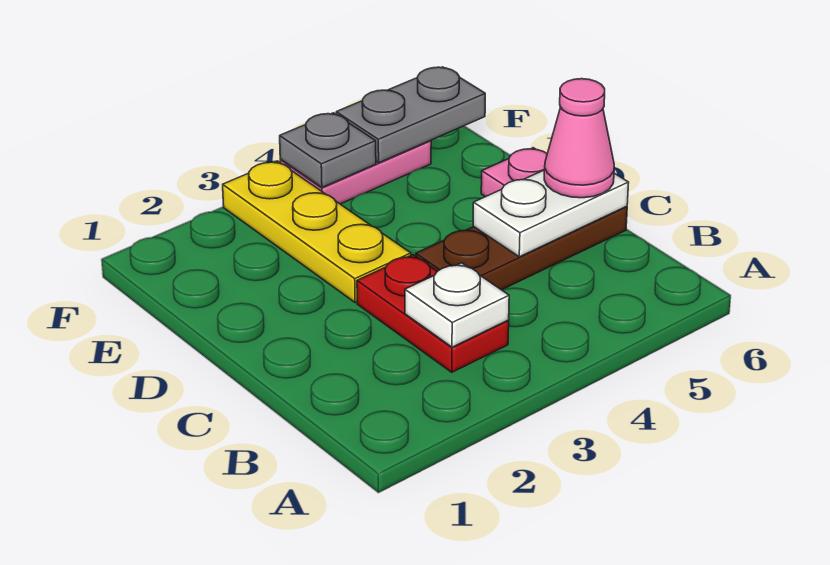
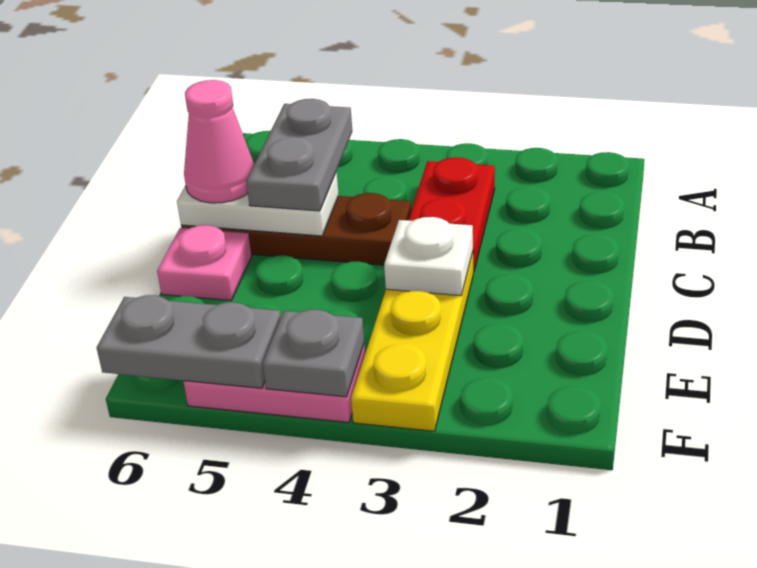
white 1x1 plate [405,263,509,347] -> white 1x1 plate moved to [384,217,473,296]
none -> grey 1x2 plate [246,99,353,211]

